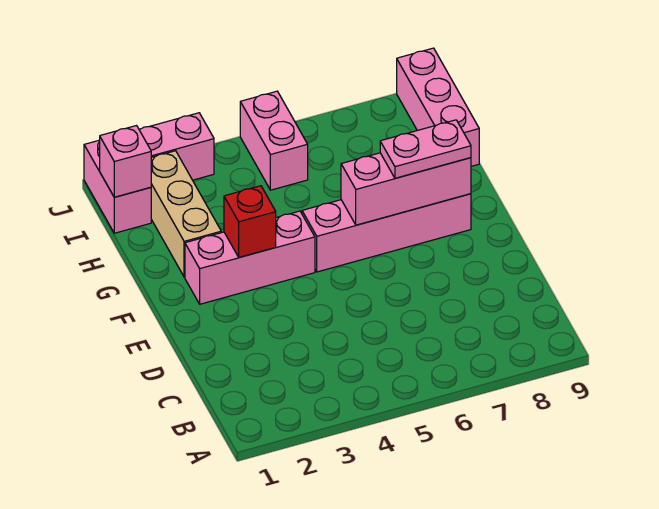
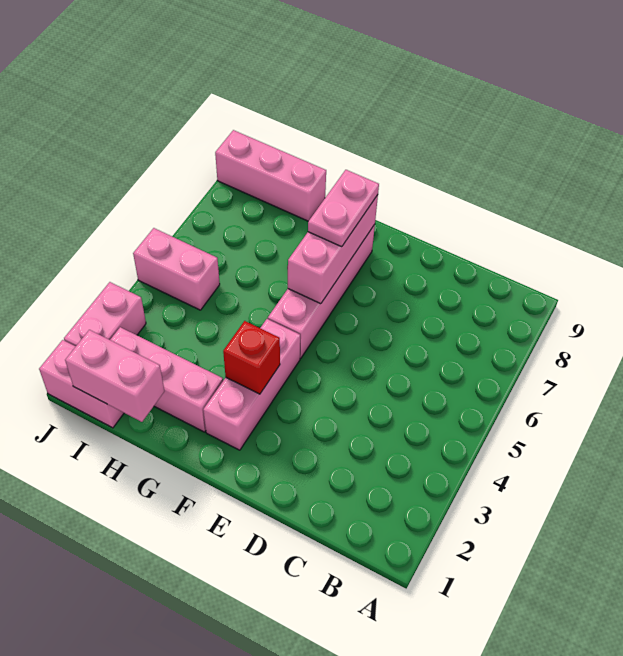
tan 1x3 brick [151,151,221,277] -> pink 1x3 brick [110,327,223,432]
pink 1x1 brick [100,126,151,197] -> pink 1x2 brick [65,330,164,422]

